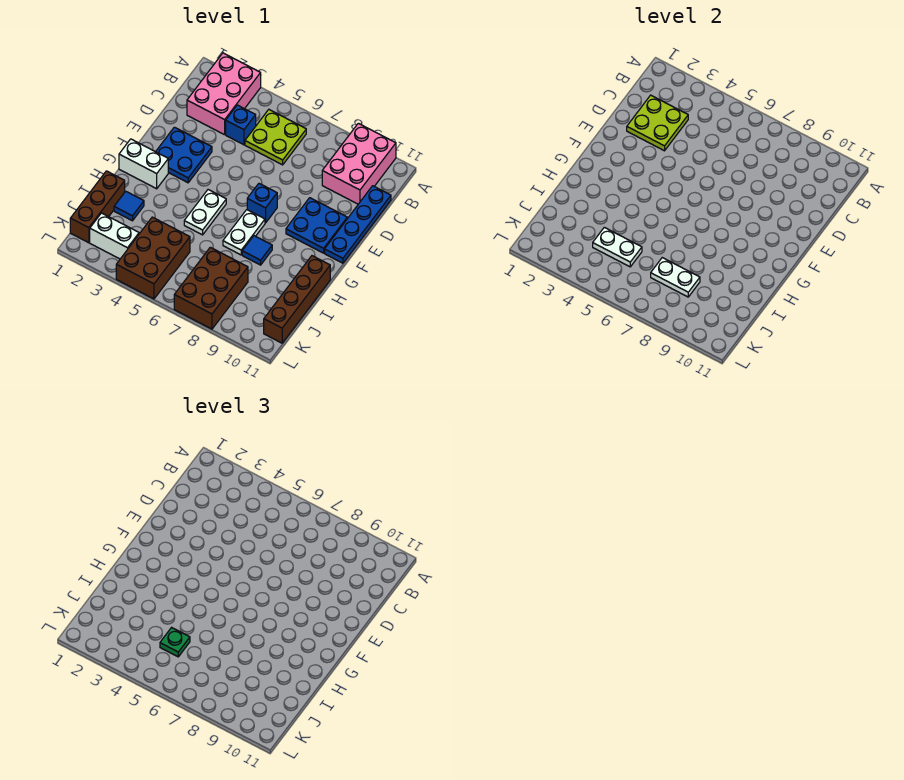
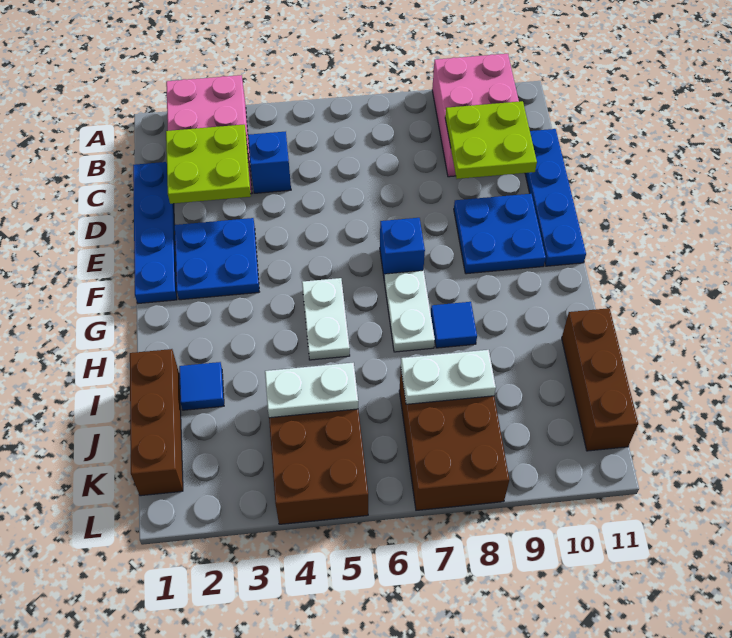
lime 2x2 plate [245,110,306,165] -> lime 2x2 plate moved to [445,101,537,179]
none -> blue 1x4 plate [133,162,177,303]
white 1x2 brick [119,139,168,189] -> none
brown 1x4 brick [264,256,330,343] -> brown 1x3 brick [562,308,638,451]
green 1x1 plate [160,627,190,657] -> none
white 1x2 brick [90,213,139,259] -> none

